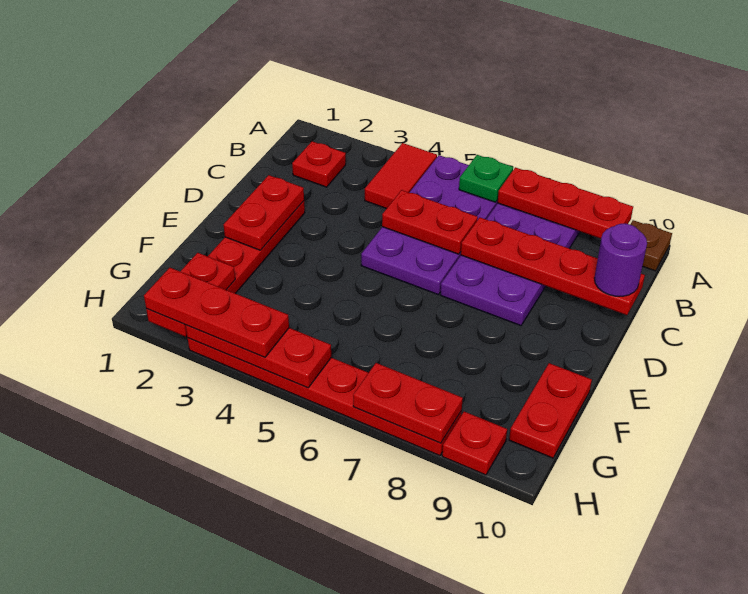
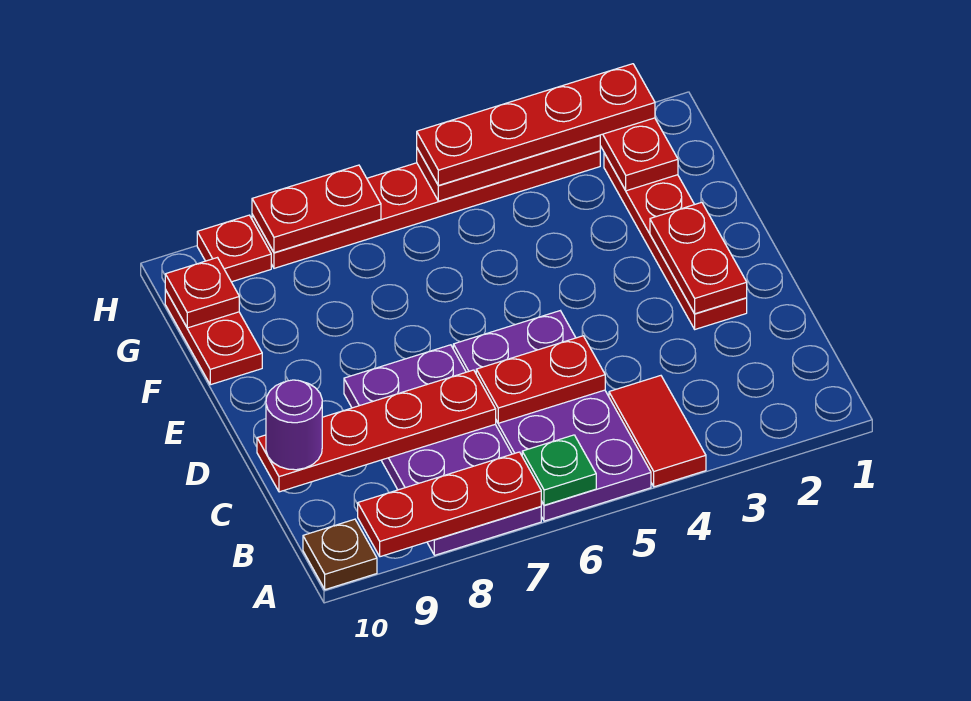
red 1x1 plate [292,141,346,187] -> red 1x1 plate moved to [165,258,239,328]
red 1x3 plate [144,268,289,357] -> red 1x4 plate [417,64,655,185]

